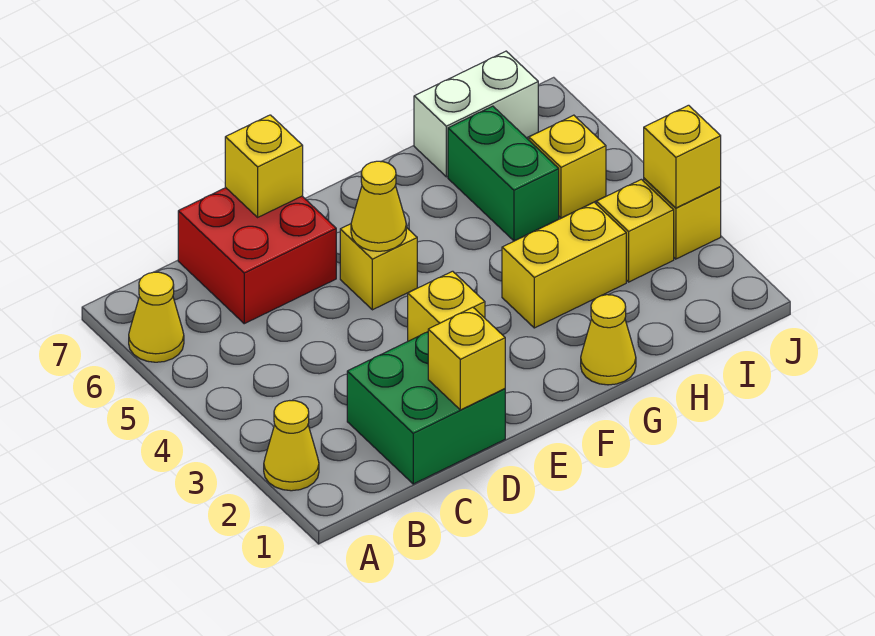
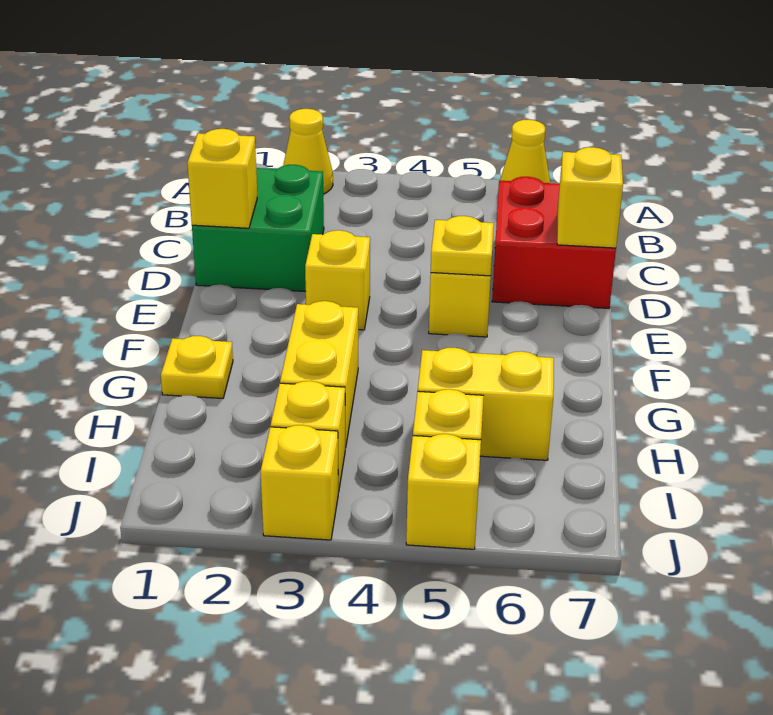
yellow 1x1 cone [351,161,406,251] -> yellow 1x1 plate [431,216,494,276]
yellow 1x1 cone [581,295,636,385] -> yellow 1x1 plate [161,336,233,398]
green 1x2 brick [448,106,559,241] -> yellow 1x2 brick [418,348,554,460]
white 1x2 brick [414,51,538,177] -> none
yellow 1x1 brick [644,105,721,208] -> yellow 1x1 brick moved to [406,434,481,549]

